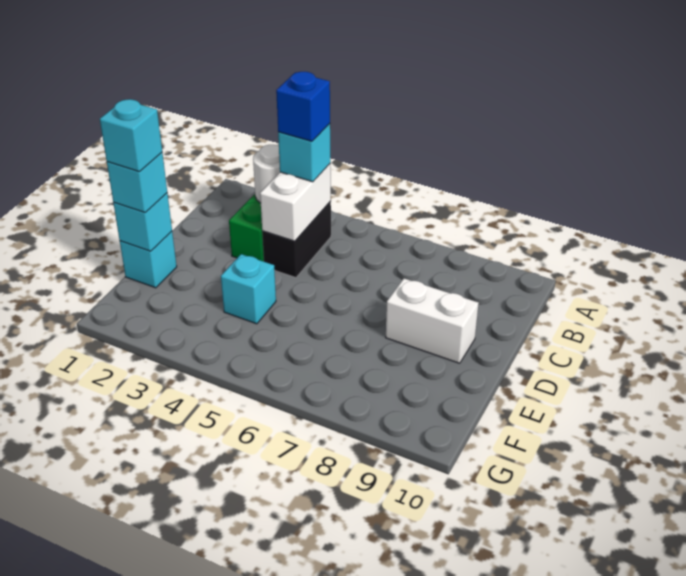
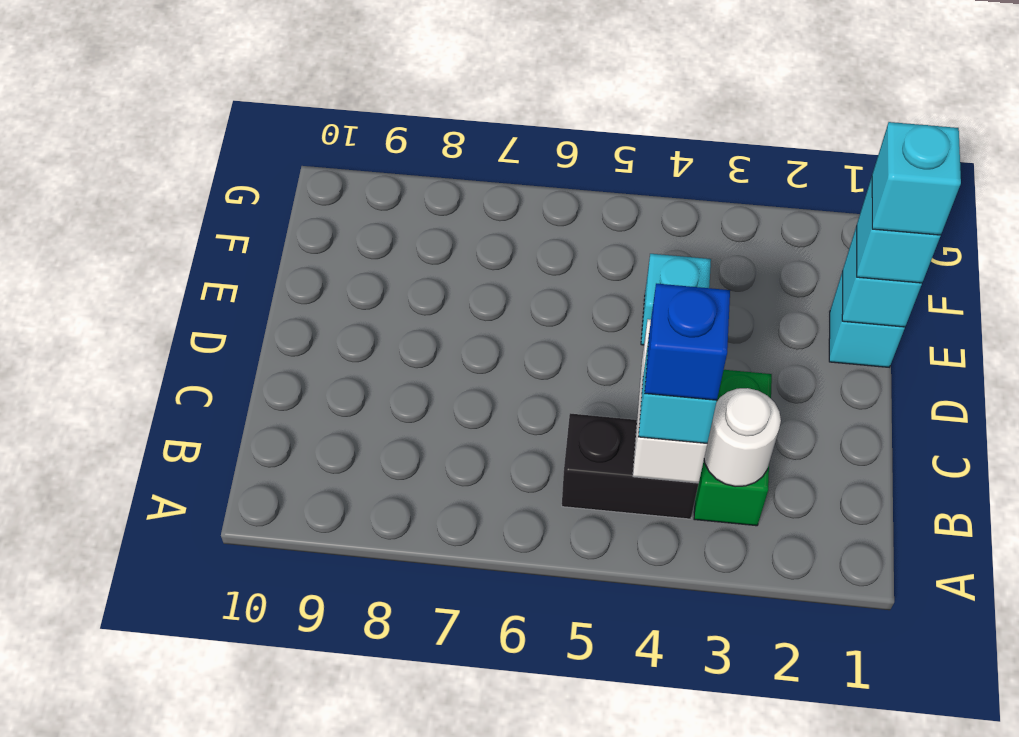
black 1x2 brick [262,201,331,278] -> black 1x2 brick turned to [562,413,699,519]
white 1x2 brick [386,278,479,363] -> none

